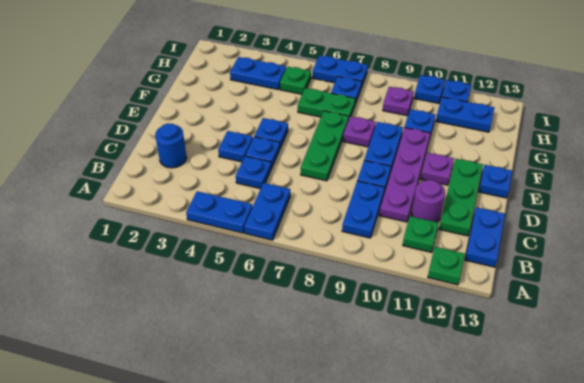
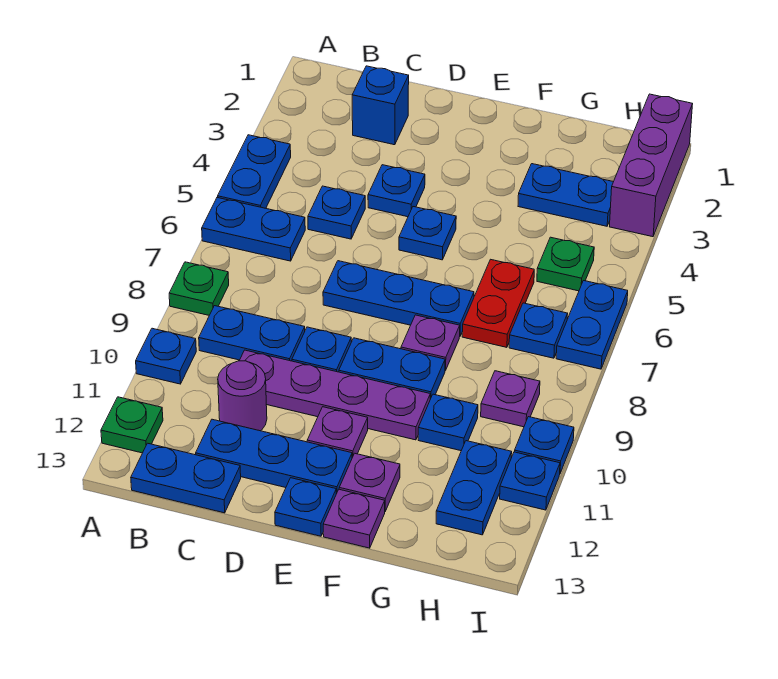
green 1x1 plate [403,216,439,252] -> green 1x1 plate moved to [169,262,229,315]
blue 1x1 round brick [155,123,187,168] -> blue 1x1 brick [352,66,409,145]
green 1x3 plate [439,159,483,236] -> blue 1x3 plate [196,419,352,494]
blue 1x1 plate [245,137,280,168] -> blue 1x1 plate moved to [136,328,196,384]
green 1x3 plate [301,111,349,181] -> blue 1x3 plate [323,261,474,336]
none -> purple 1x1 plate [339,453,400,511]
none -> purple 1x1 plate [323,489,385,548]
green 1x2 plate [298,88,355,118] -> red 1x2 plate [462,259,534,347]
blue 1x2 plate [230,57,286,90] -> blue 1x2 plate turned to [518,164,613,226]
none -> purple 1x3 brick [610,94,693,237]

